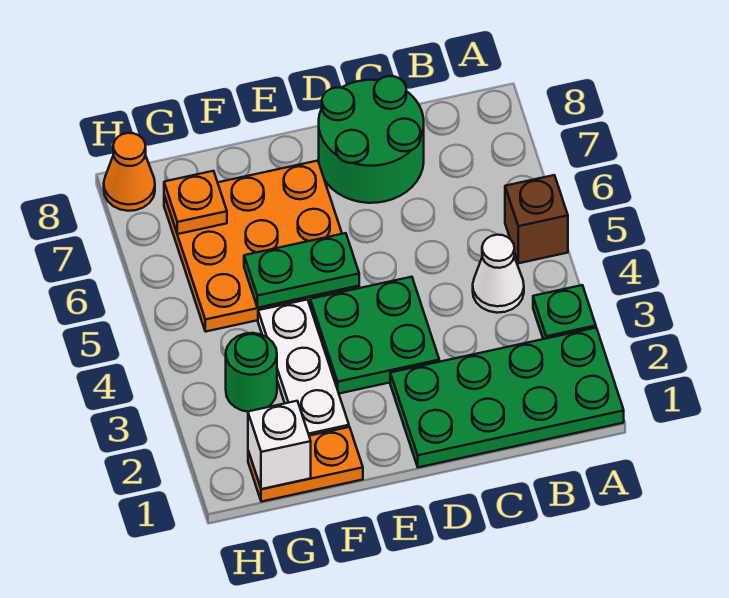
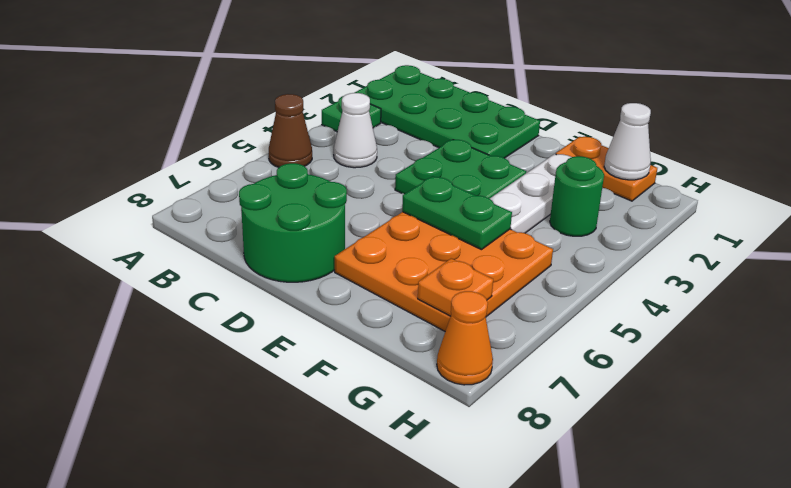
brown 1x1 brick [505,175,568,263] -> brown 1x1 cone [269,94,312,168]
white 1x1 brick [248,401,311,489] -> white 1x1 cone [604,103,651,180]

